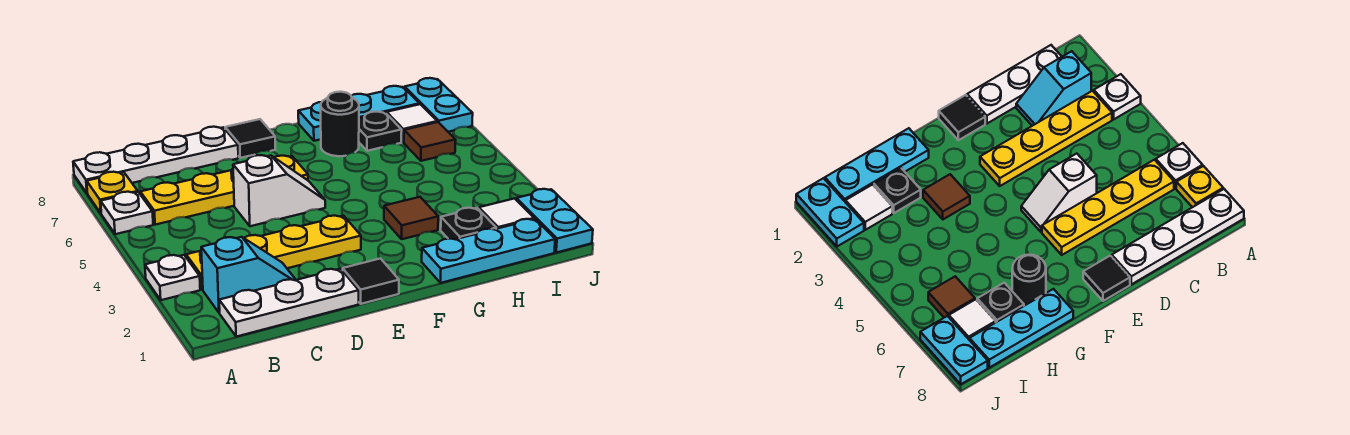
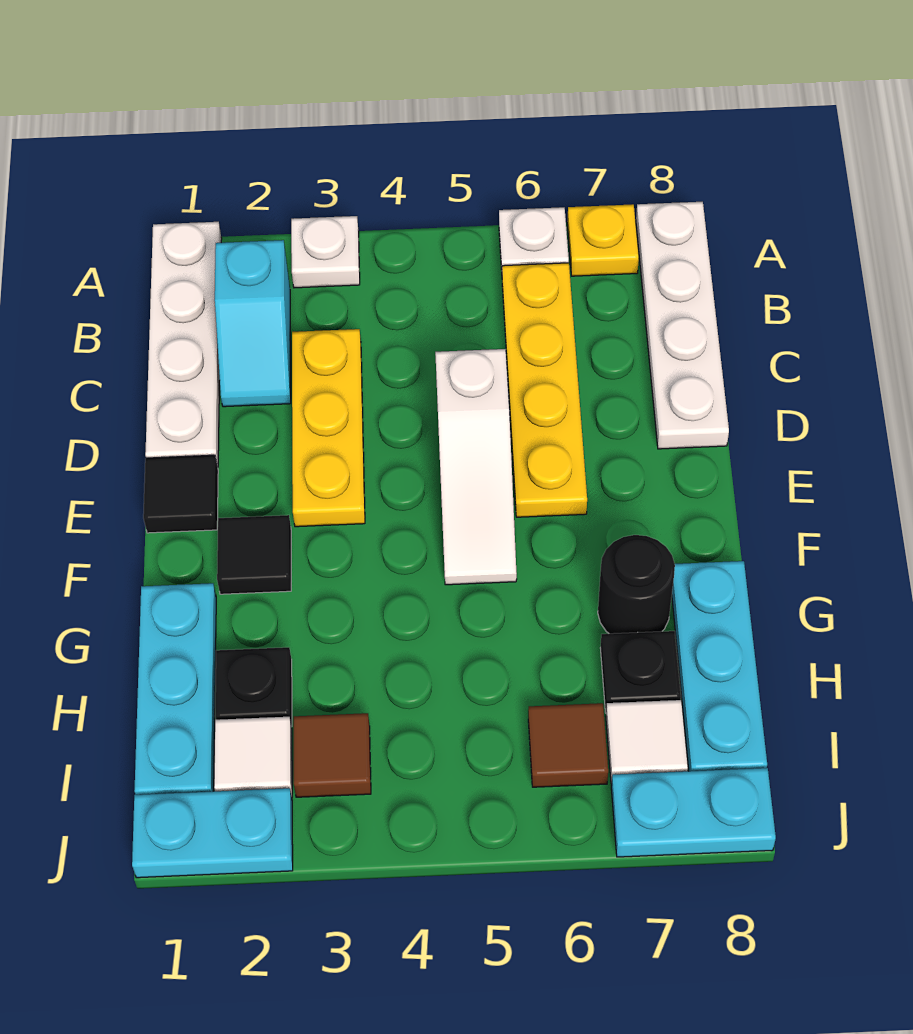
white 1x3 plate [219,269,359,337] -> white 1x4 plate [145,222,222,467]
yellow 1x4 plate [186,216,361,290] -> yellow 1x3 plate [292,329,365,527]
white 1x2 slope [233,155,325,226] -> white 1x3 slope [435,349,517,585]
black 1x1 tile [225,119,276,158] -> black 1x1 tile moved to [217,515,291,594]
brown 1x1 tile [384,197,438,239] -> brown 1x1 tile moved to [294,713,371,797]

